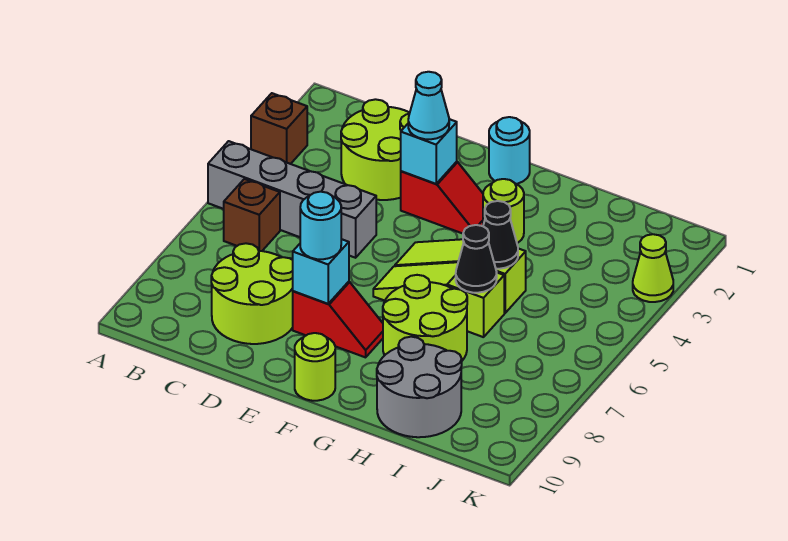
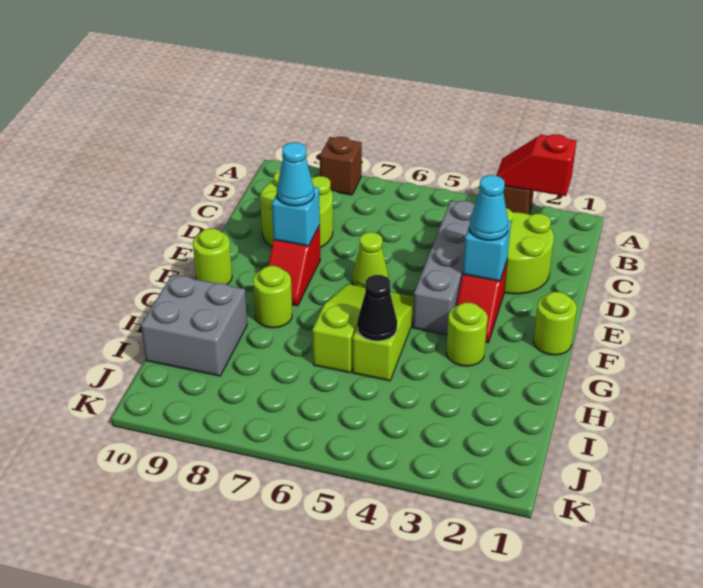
none -> red 1x2 slope [496,134,576,196]
grey 1x4 brick [208,141,376,258] -> grey 1x4 brick moved to [413,201,475,335]
brown 1x1 brick [224,179,280,251] -> brown 1x1 brick moved to [320,137,362,195]
cyan 1x1 round brick [300,192,341,259] -> cyan 1x1 cone [277,143,314,206]
cyan 1x1 round brick [489,117,530,184] -> lime 1x1 round brick [533,292,577,355]
lime 2x2 round brick [383,275,467,361] -> lime 1x1 round brick [253,266,292,328]
black 1x1 cone [456,225,497,293] -> none
grey 2x2 round brick [377,337,462,437] -> grey 2x2 brick [141,275,247,376]
lime 1x1 cone [633,234,673,302] -> lime 1x1 cone moved to [352,232,389,287]

